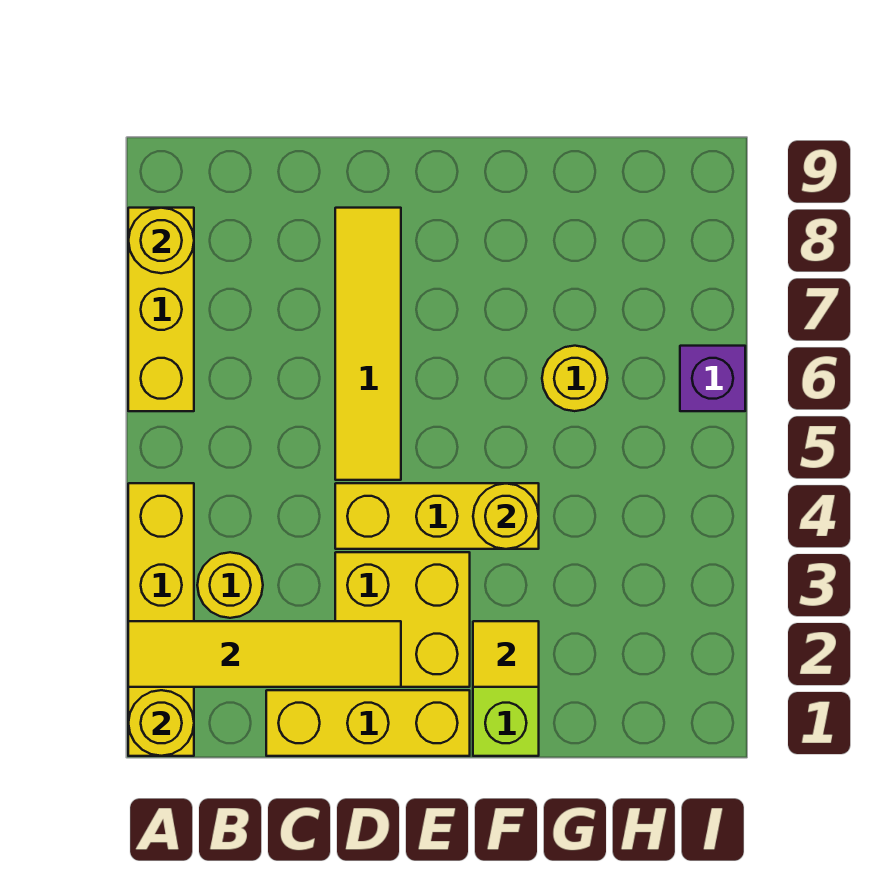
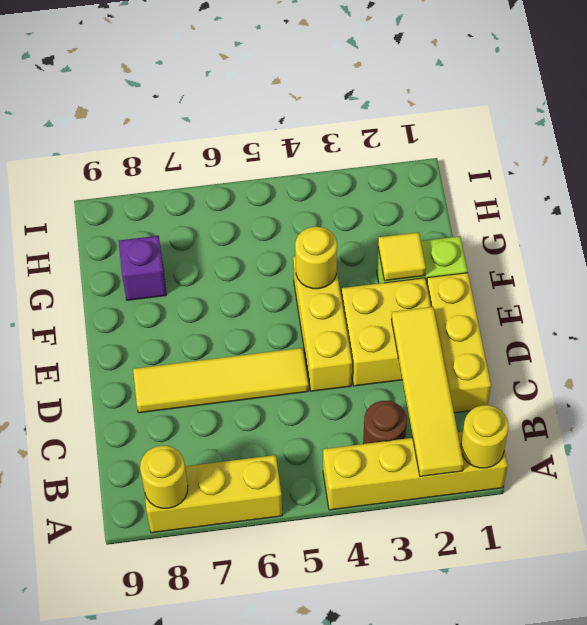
yellow 1x1 round brick [197,552,263,618] -> brown 1x1 round brick [363,401,407,444]
yellow 1x1 round brick [542,346,608,411] -> none
purple 1x1 brick [680,346,745,411] -> purple 1x1 brick moved to [119,236,166,300]

